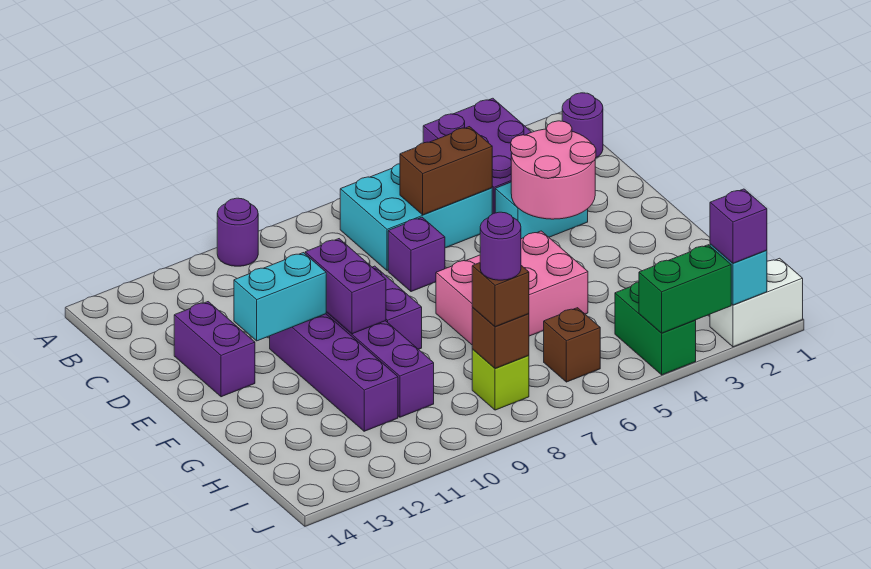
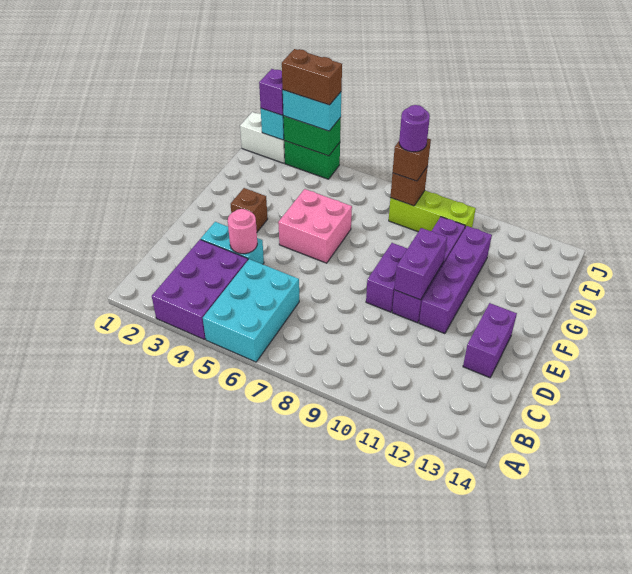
purple 1x1 round brick [217,198,258,266] -> none
purple 1x1 round brick [562,93,603,158] -> none
cyan 2x3 brick [340,164,492,271] -> cyan 2x3 brick turned to [203,259,299,362]
brown 1x2 brick [400,127,492,215] -> brown 1x2 brick moved to [282,49,342,105]
pink 2x2 round brick [511,121,596,219] -> pink 1x1 round brick [228,209,257,254]
purple 1x1 brick [388,217,445,292] -> none
cyan 1x2 brick [234,253,326,341] -> cyan 1x2 brick moved to [283,90,341,131]
pink 2x3 brick [436,231,588,345] -> pink 2x2 brick [278,189,352,263]
green 1x2 brick [615,282,696,375] -> green 1x2 brick turned to [284,141,340,179]
brown 1x1 brick [544,308,600,382] -> brown 1x1 brick moved to [231,188,268,232]
lime 1x1 brick [472,349,529,410] -> lime 1x3 brick [389,191,476,232]

